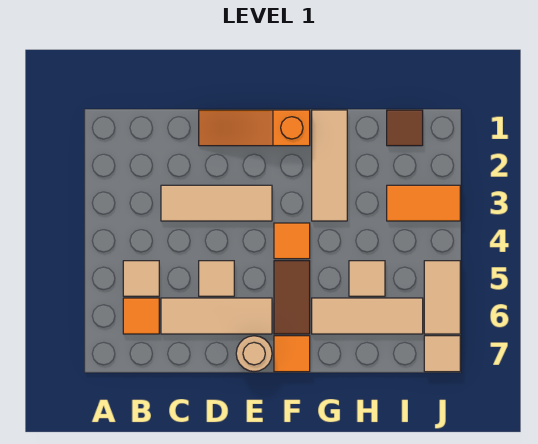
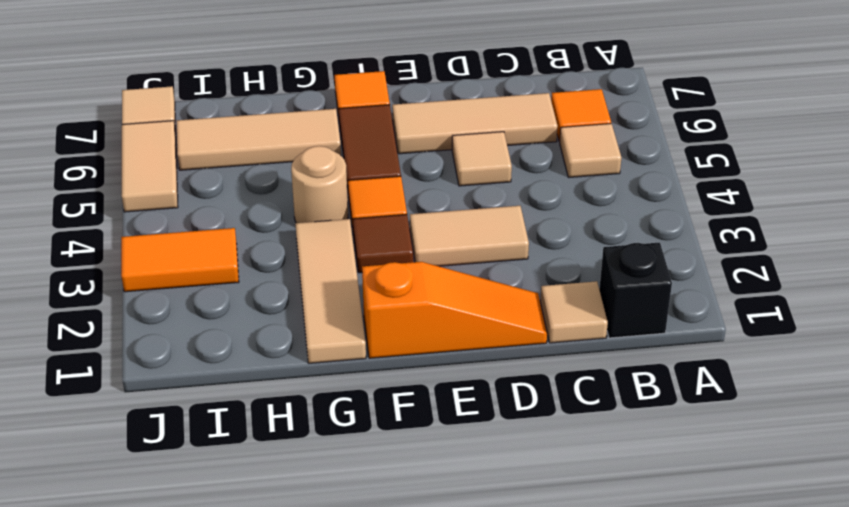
none -> black 1x1 brick [599,242,672,338]
tan 1x3 tile [161,185,272,221] -> tan 1x2 tile [410,206,529,266]
tan 1x1 round brick [236,336,272,372] -> tan 1x1 round brick moved to [291,146,348,223]
tan 1x1 tile [349,261,385,296] -> tan 1x1 tile moved to [540,281,608,343]
brown 1x1 tile [387,110,423,146] -> brown 1x1 tile moved to [353,214,413,273]

